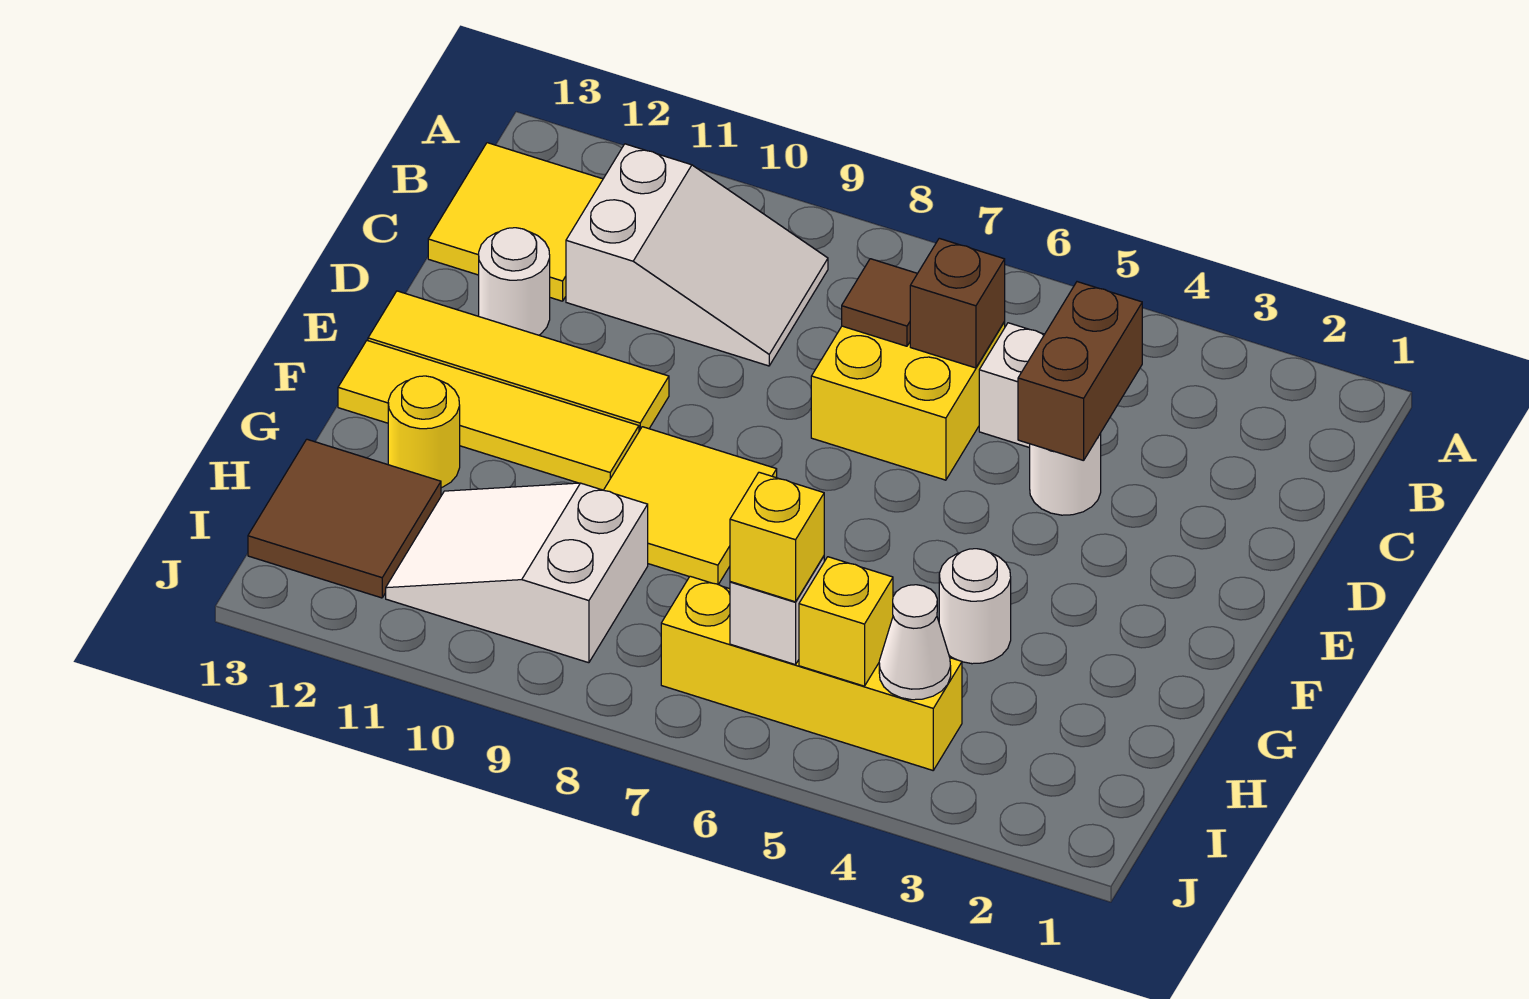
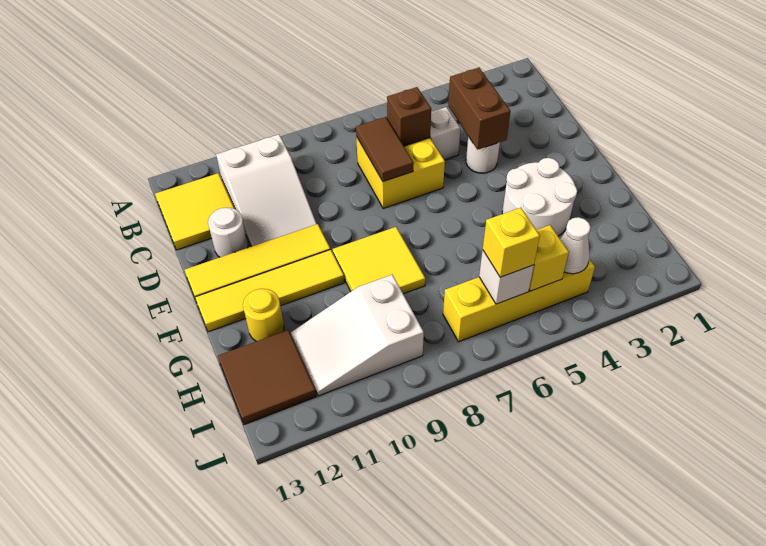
white 2x3 slope [566,144,828,366] -> white 2x3 slope turned to [216,134,317,247]
brown 1x1 tile [842,259,917,346] -> brown 1x2 tile [356,117,414,182]
white 1x1 round brick [939,549,1011,664] -> white 2x2 round brick [502,158,577,236]

